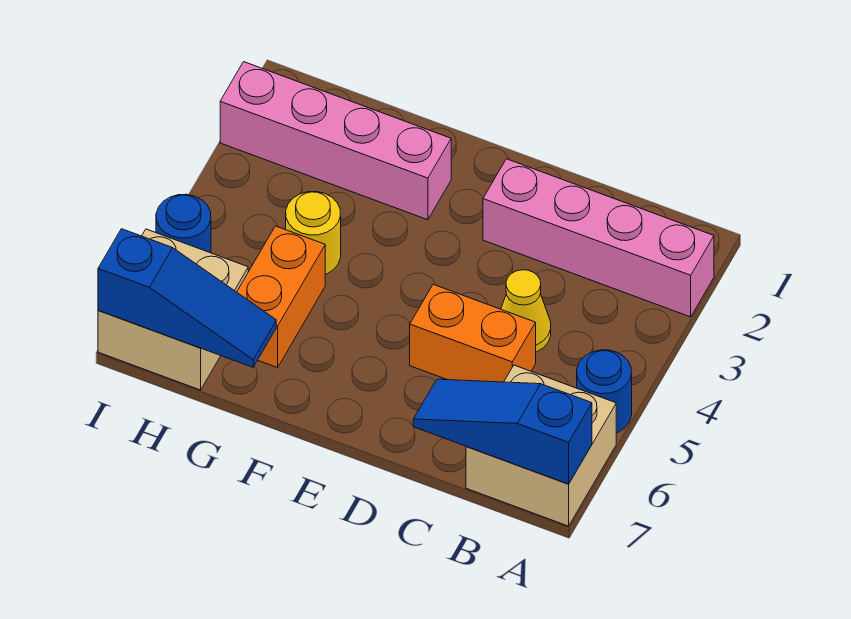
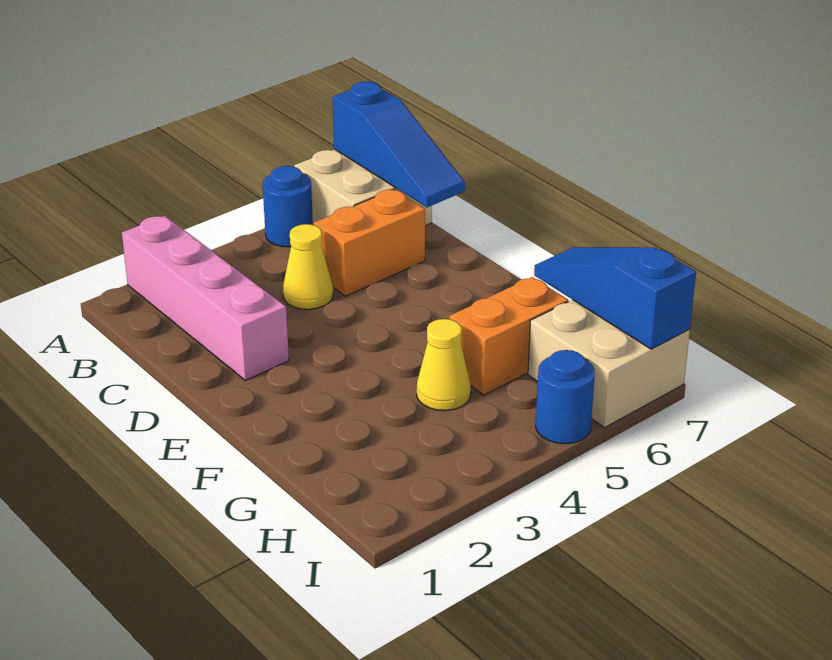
orange 1x2 brick [410,284,536,382] -> orange 1x2 brick turned to [314,190,425,296]
pink 1x4 brick [220,62,451,220] -> none
yellow 1x1 round brick [286,191,341,274] -> yellow 1x1 cone [417,319,471,411]

